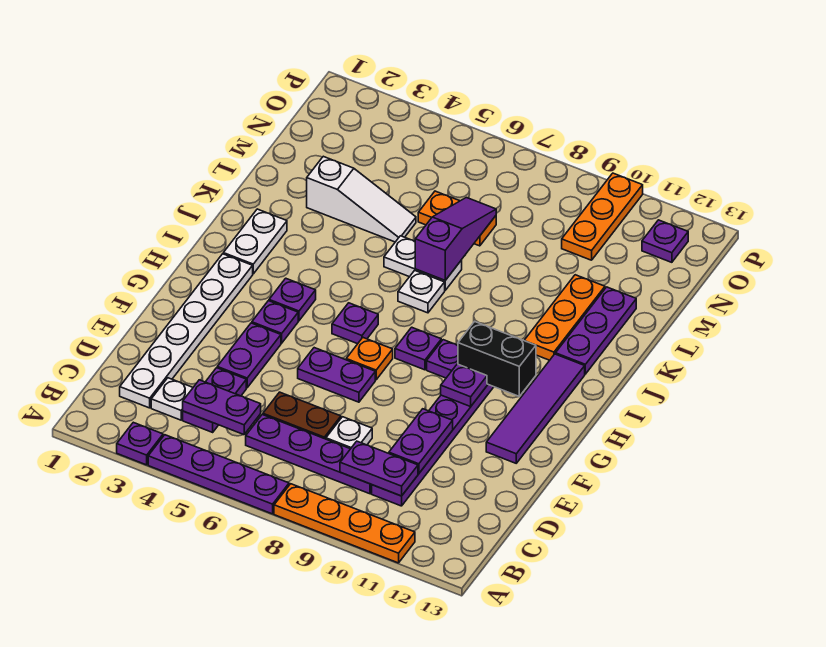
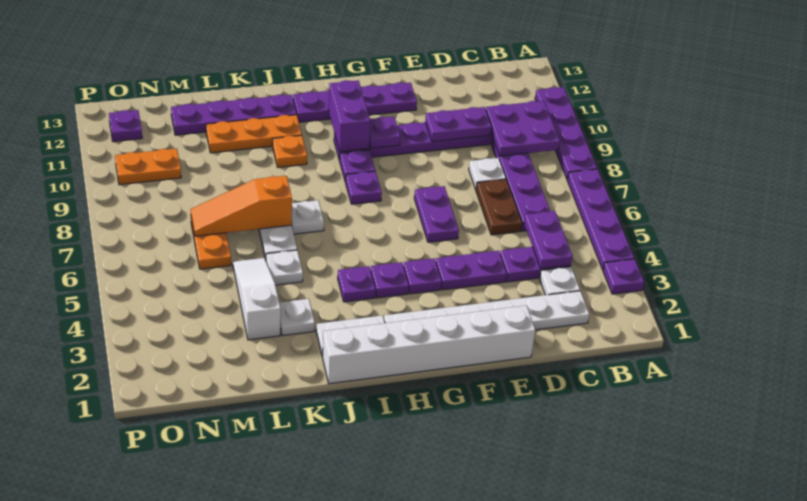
orange 1x4 plate [274,484,415,563] -> purple 1x4 plate [535,87,597,180]
purple 1x2 plate [340,441,418,496] -> purple 2x2 plate [486,101,560,156]
none -> white 1x6 brick [323,306,535,384]
purple 1x4 tile [486,354,585,463] -> purple 1x4 plate [293,83,417,122]
orange 1x1 plate [346,338,393,380] -> orange 1x1 plate moved to [273,135,307,167]
purple 1x1 plate [332,303,378,344] -> purple 1x1 plate moved to [338,266,376,302]
black 1x2 brick [458,322,536,396] -> purple 1x2 brick [329,80,371,152]
purple 1x3 plate [556,287,636,374] -> purple 1x4 plate [171,95,297,135]
none -> white 1x1 plate [279,299,315,336]
none -> white 1x1 plate [266,250,303,285]
purple 1x3 slope [415,198,496,280] -> orange 1x3 slope [191,176,292,236]
orange 1x3 plate [562,173,643,260] -> orange 1x2 plate [115,149,181,185]

